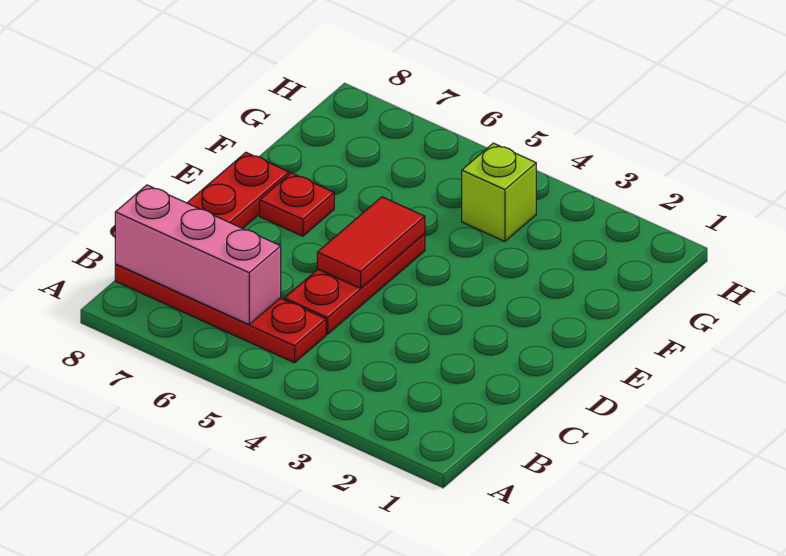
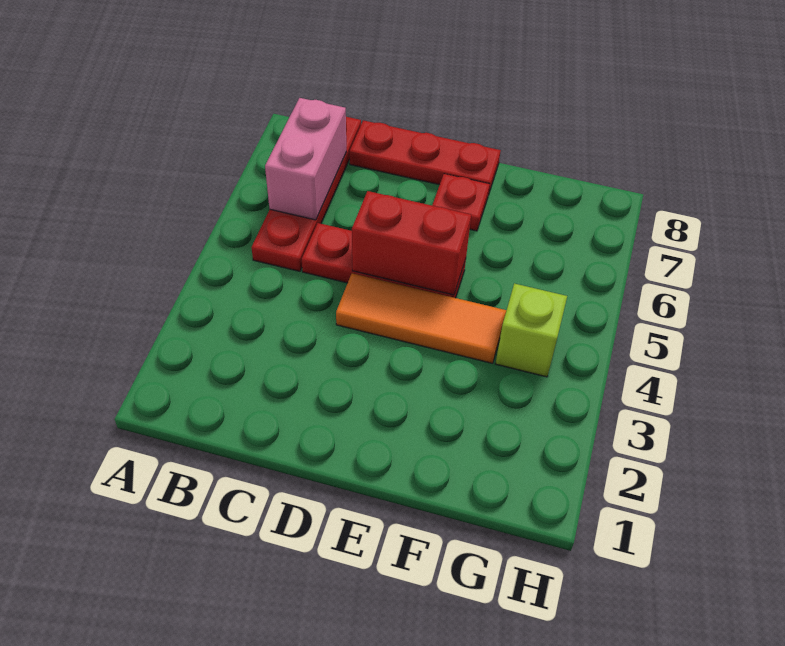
pink 1x3 brick [115,185,281,324] -> pink 1x2 brick [265,98,346,220]
none -> orange 1x3 tile [336,273,506,363]
red 1x2 tile [317,197,425,288] -> red 1x2 brick [352,191,471,295]

